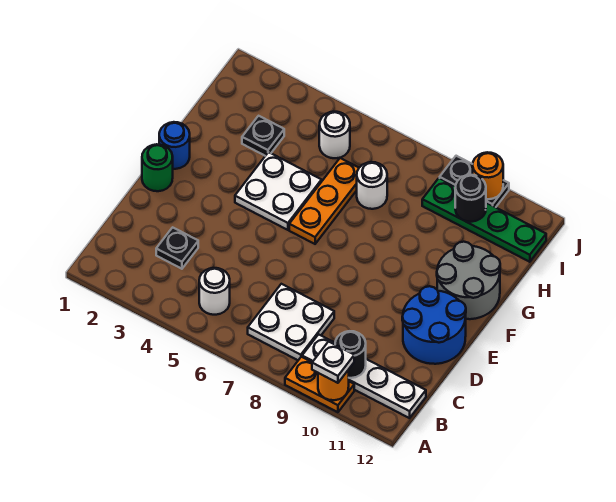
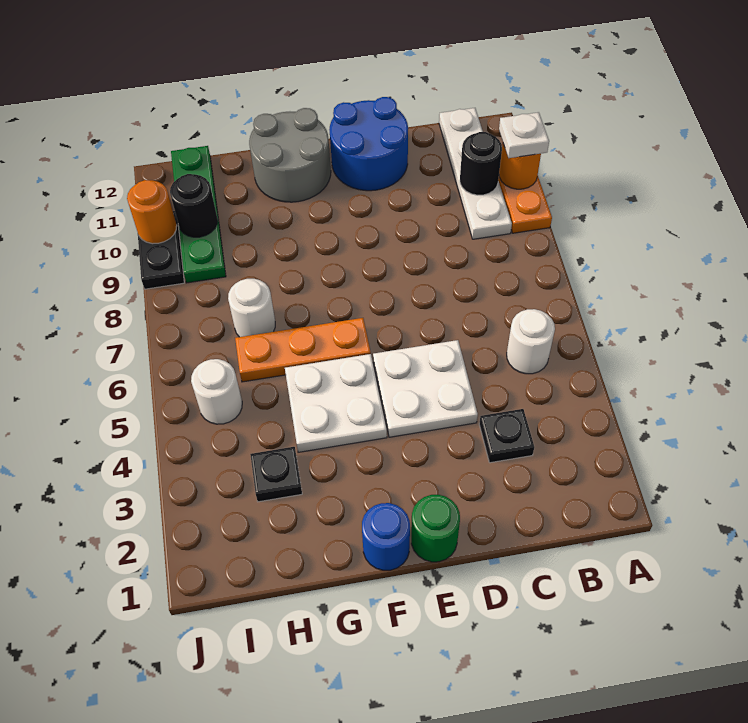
white 2x2 plate [248,284,334,360] -> white 2x2 plate moved to [373,340,478,437]

